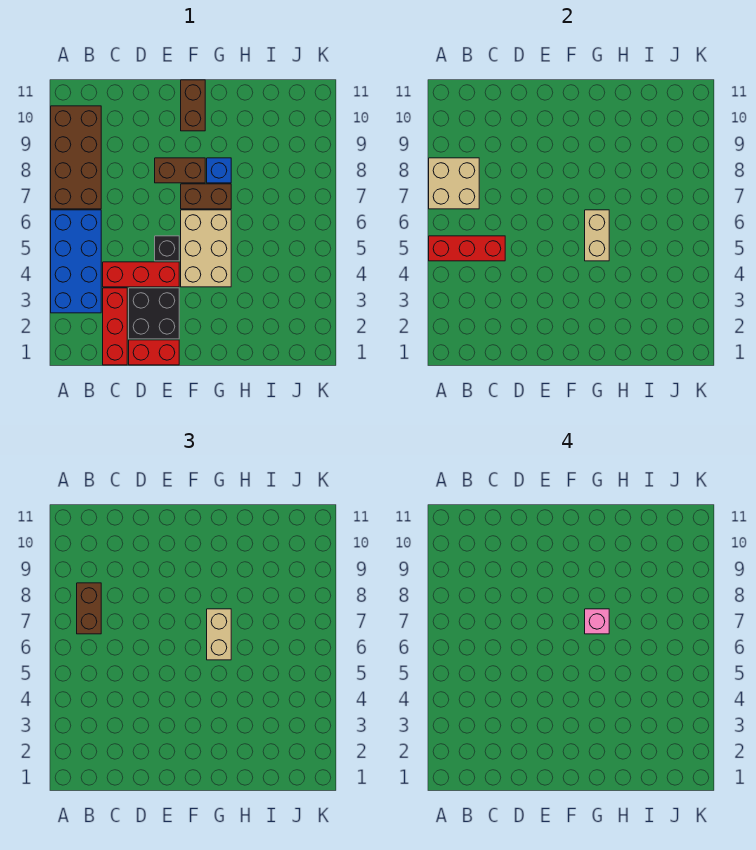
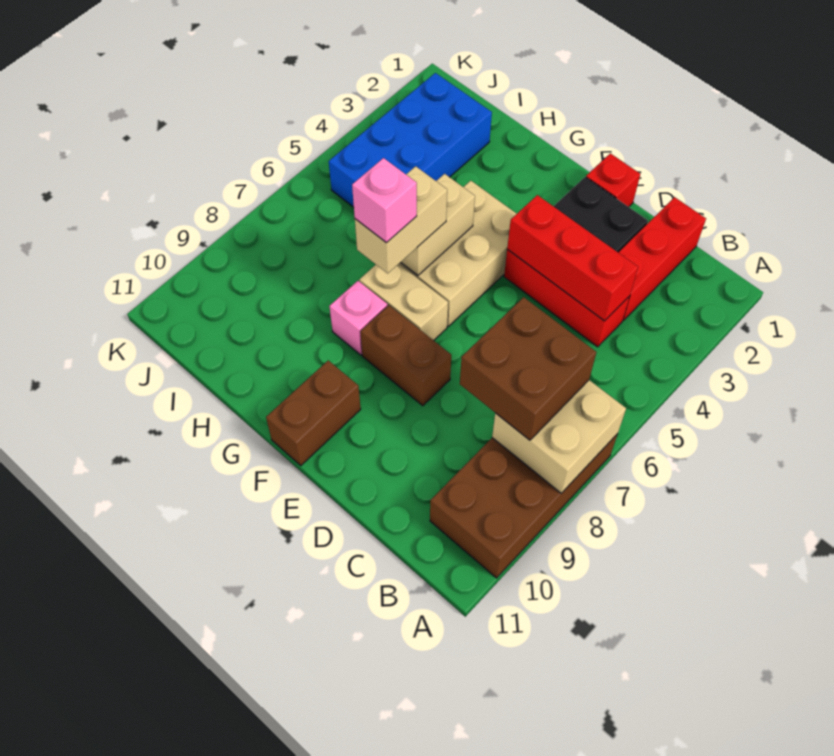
blue 2x4 brick [51,210,101,313] -> blue 2x4 brick moved to [329,73,492,207]
red 1x3 brick [429,236,505,261] -> red 1x3 brick moved to [507,195,638,321]
brown 1x2 brick [77,583,101,634] -> brown 2x2 brick [460,297,596,440]
red 1x2 brick [129,340,179,365] -> red 1x1 brick [586,153,640,207]
black 1x1 brick [155,236,179,261] -> none
brown 1x2 brick [181,184,231,209] -> tan 1x2 brick [359,264,448,340]
blue 1x1 brick [207,158,231,183] -> pink 1x1 brick [329,281,387,355]

